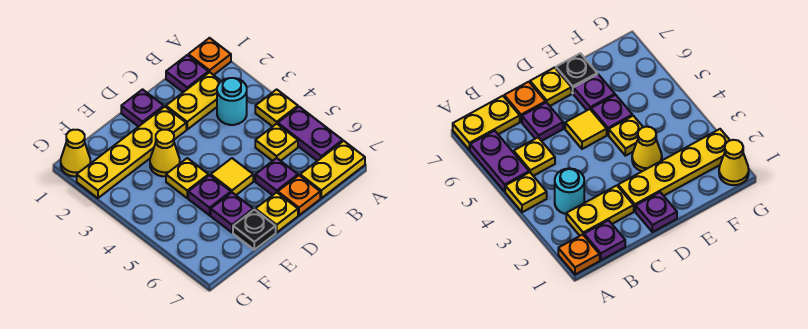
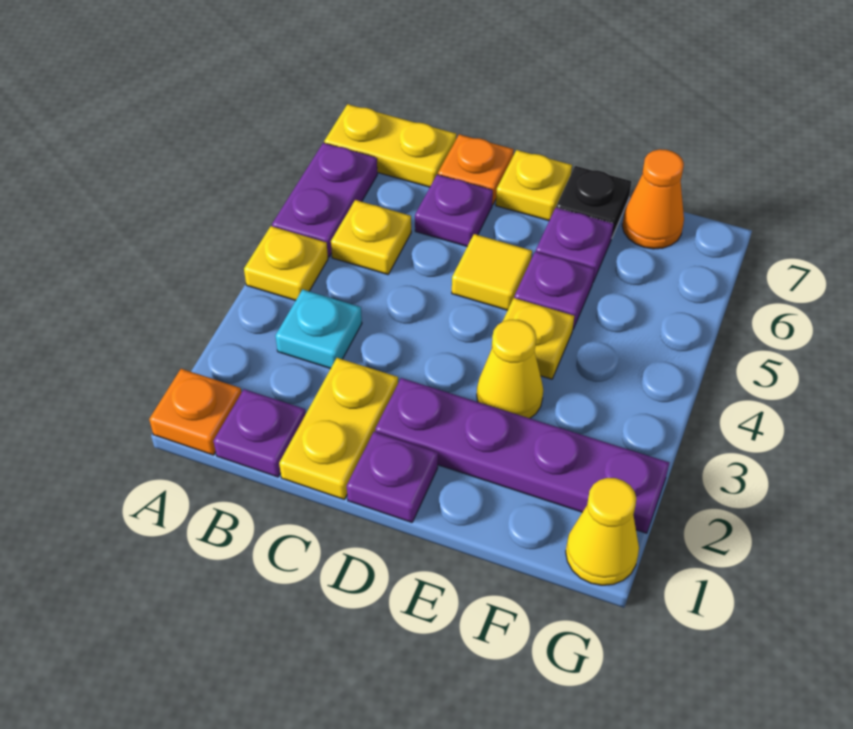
yellow 1x2 plate [166,72,221,129] -> yellow 1x2 plate turned to [279,358,398,500]
cyan 1x1 round brick [217,78,247,125] -> cyan 1x1 plate [275,289,362,369]
yellow 1x4 plate [77,107,186,198] -> purple 1x4 plate [375,378,669,533]
none -> orange 1x1 cone [622,149,684,249]

